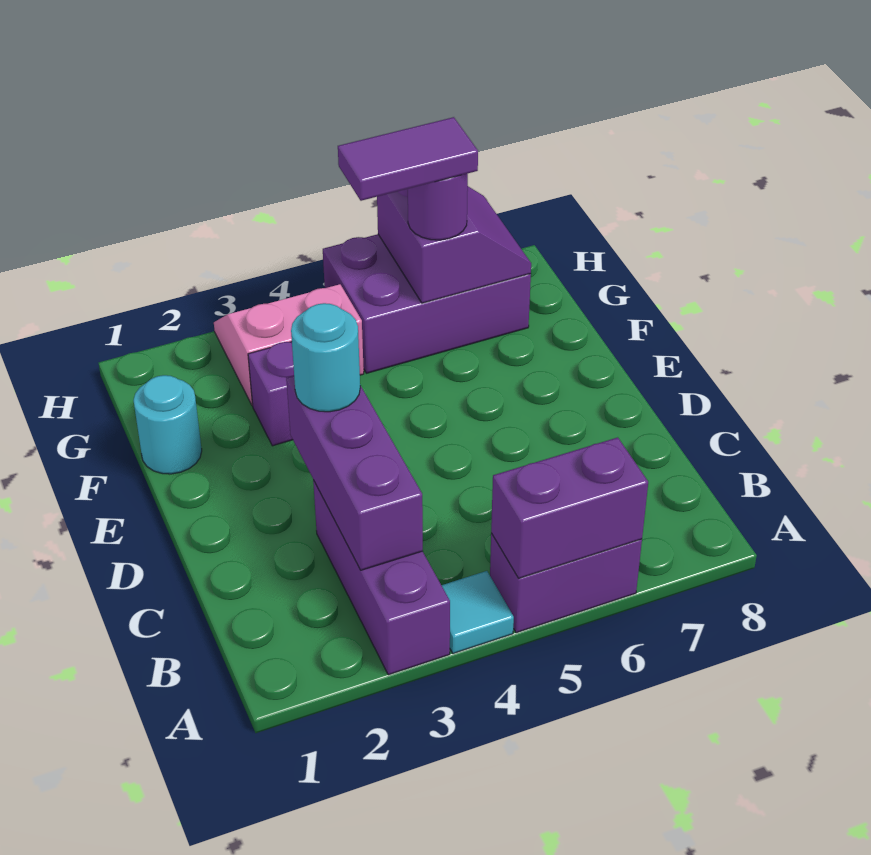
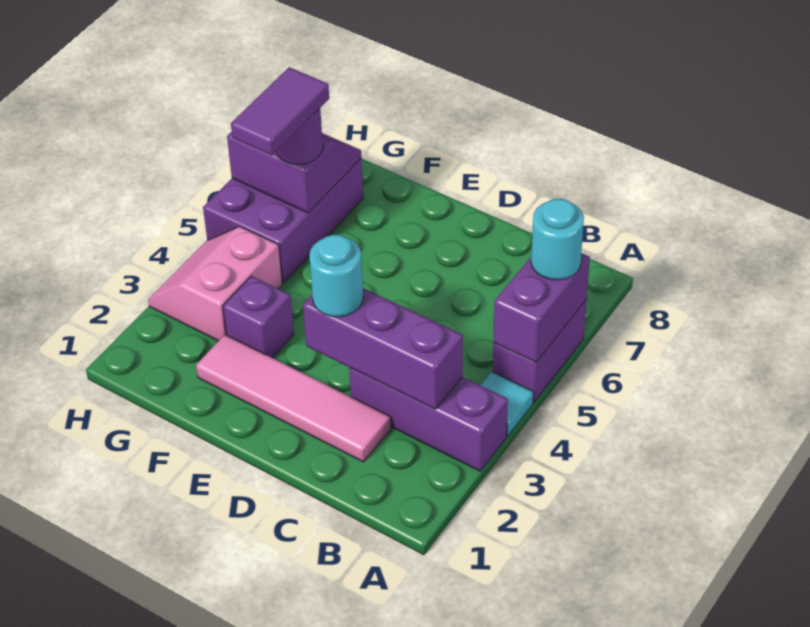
none -> pink 1x4 tile [196,335,391,462]
cyan 1x1 round brick [133,375,202,474] -> cyan 1x1 round brick moved to [531,199,584,280]

